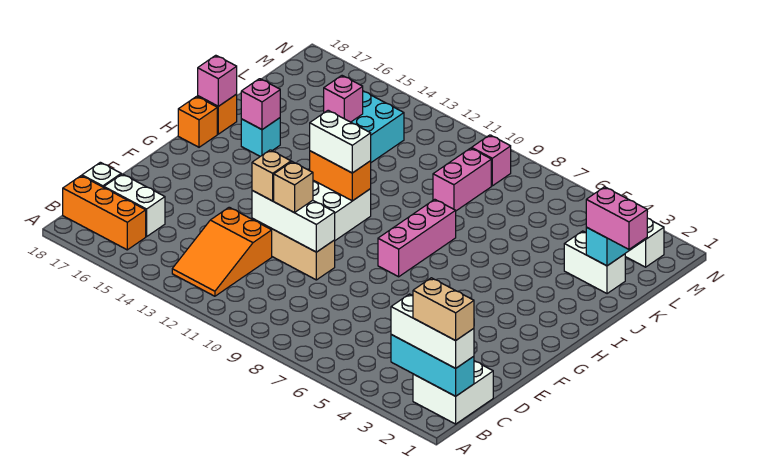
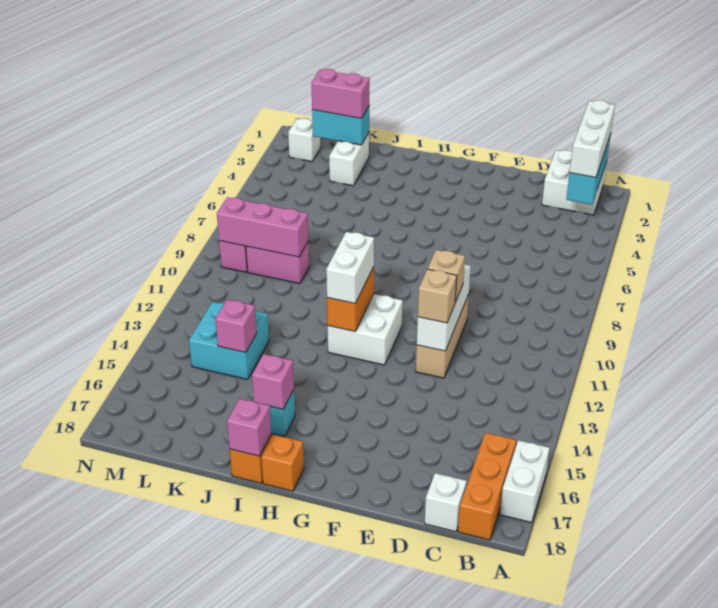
tan 1x2 brick [413,278,474,340] -> none
orange 2x3 slope [172,207,272,296] -> none
white 1x2 brick [104,174,165,237] -> white 1x2 brick moved to [500,440,549,523]
pink 1x3 brick [378,199,456,277] -> pink 1x3 brick moved to [217,197,308,257]
pink 1x2 brick [586,187,647,249] -> pink 1x2 brick turned to [311,69,370,119]

